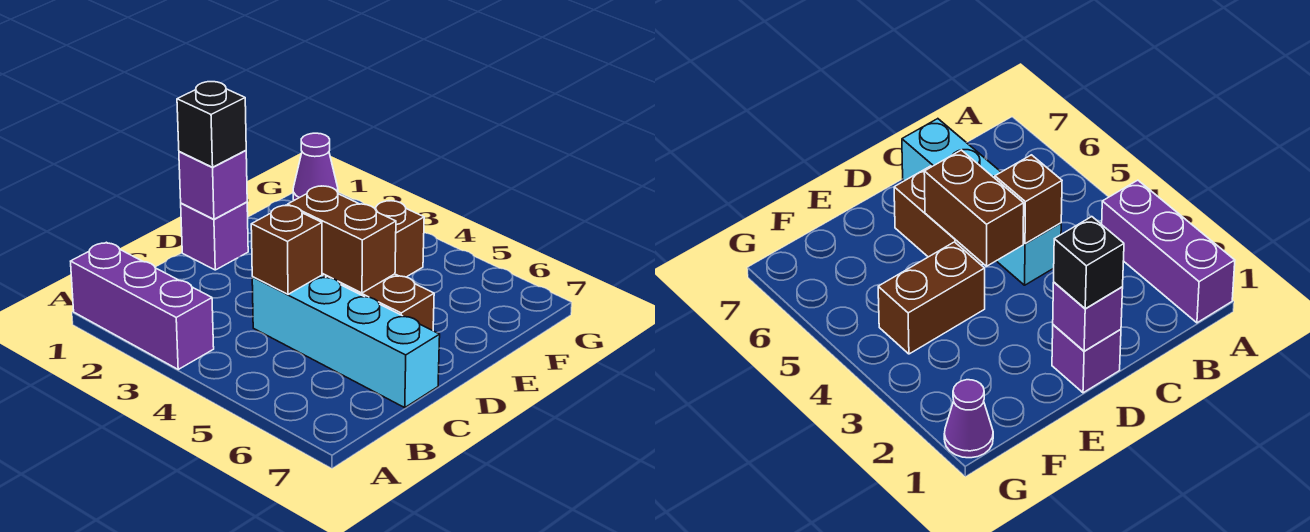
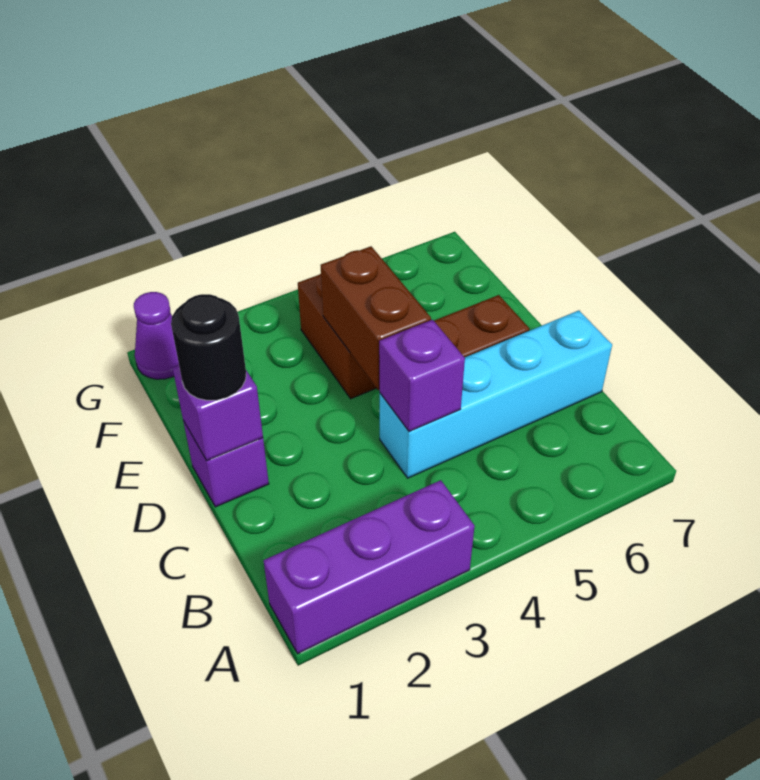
brown 1x1 brick [251,205,322,294] -> purple 1x1 brick [379,320,465,432]
black 1x1 brick [177,82,246,167] -> black 1x1 round brick [171,294,246,400]
brown 1x2 brick [288,186,396,293] -> brown 1x2 brick turned to [321,246,431,390]

